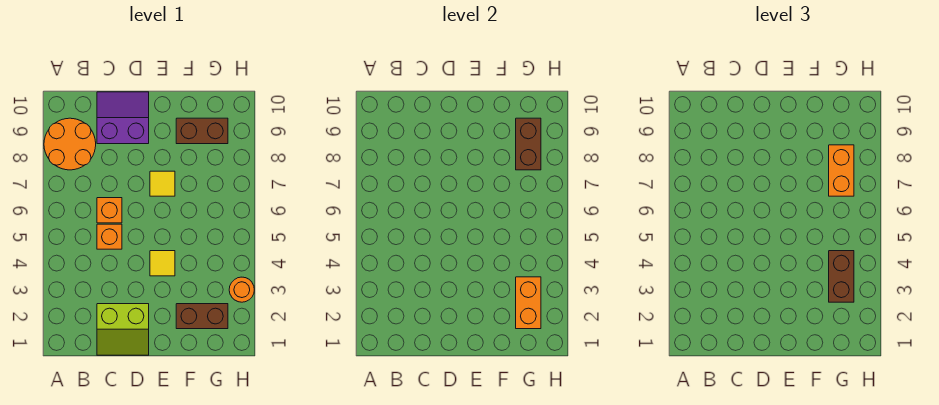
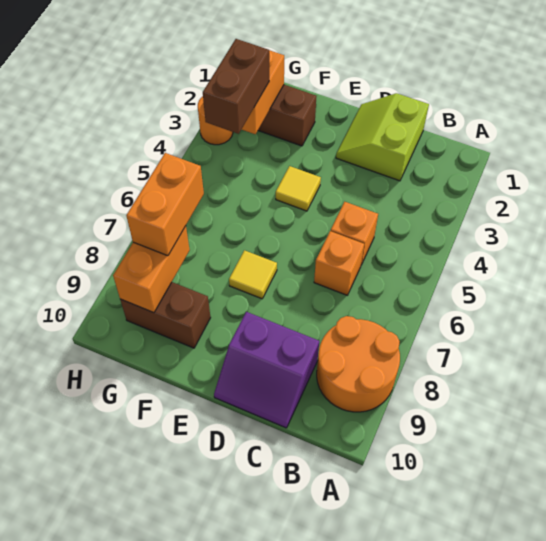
lime 2x2 slope [97,304,149,355] -> lime 2x2 slope turned to [336,93,429,181]
brown 1x2 brick [516,118,541,170] -> orange 1x2 brick [113,226,190,313]

